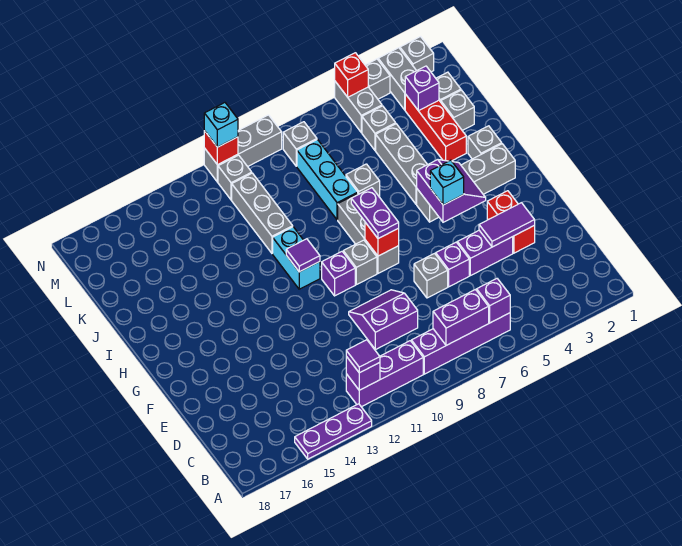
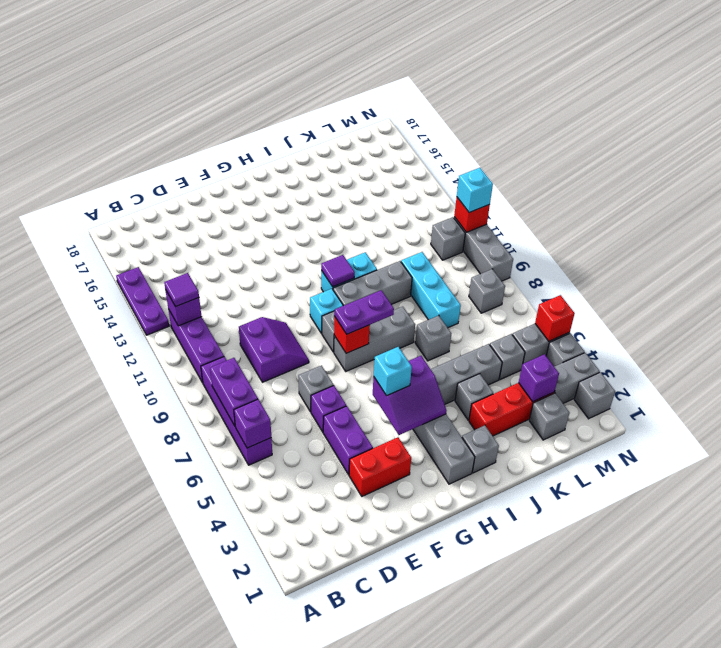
purple 1x2 tile [479,203,535,247] -> none
purple 1x1 brick [322,252,355,296] -> cyan 1x1 brick [310,289,343,333]
cyan 1x3 brick [297,140,358,220] -> cyan 1x3 brick turned to [401,252,461,328]
grey 1x3 brick [232,173,293,253] -> grey 1x3 brick moved to [333,261,412,306]
grey 1x1 brick [441,90,474,130] -> grey 1x1 brick moved to [455,374,493,420]

